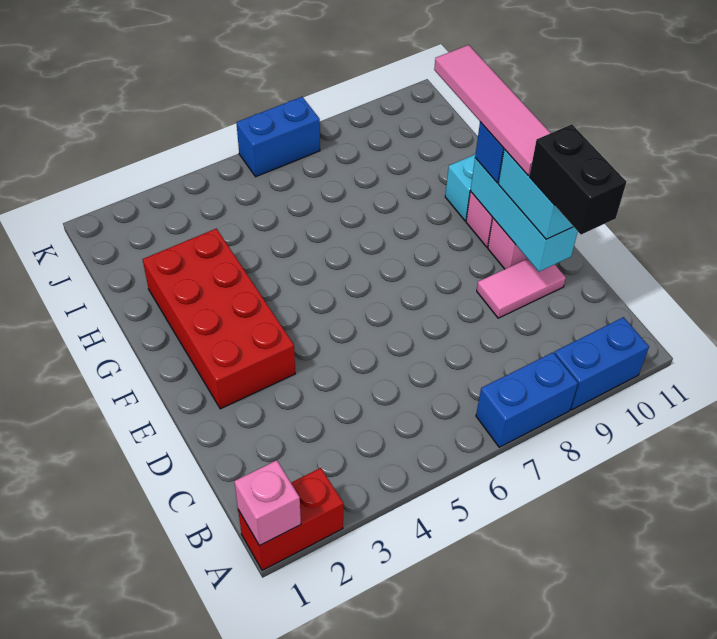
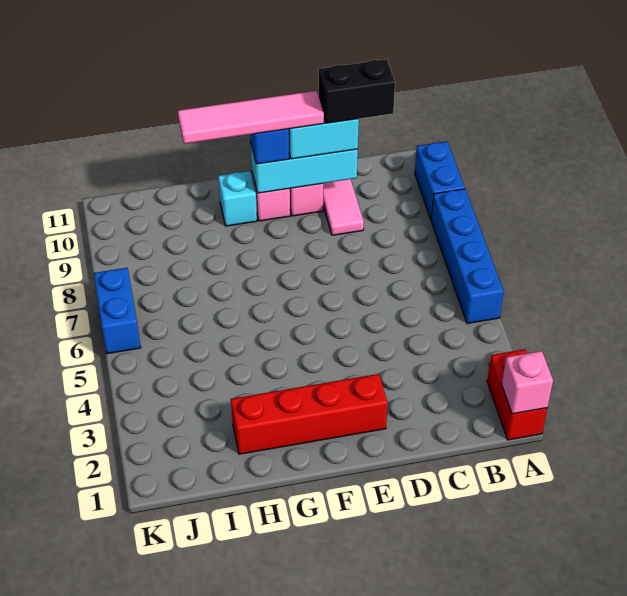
blue 1x2 brick [476,352,578,447] -> blue 1x4 brick [431,189,504,324]
red 2x4 brick [143,229,295,409] -> red 1x4 brick [231,374,388,454]

